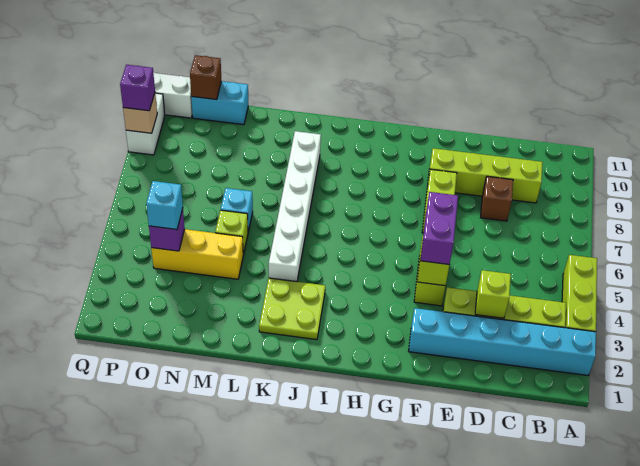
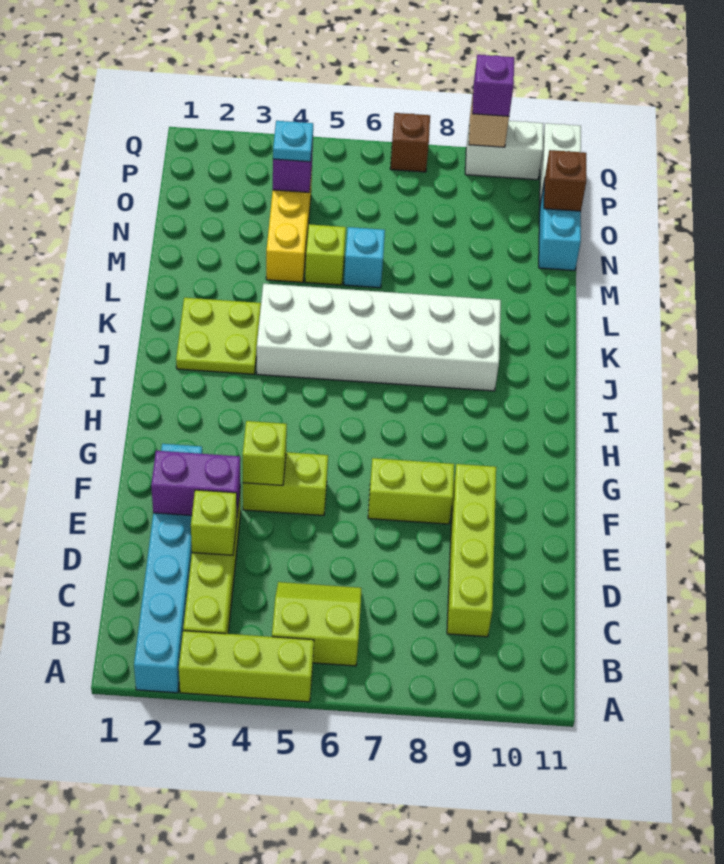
none -> lime 2x2 slope [272,582,361,666]
brown 1x1 brick [480,176,513,221] -> brown 1x1 brick moved to [390,113,430,172]
purple 1x2 brick [421,192,458,265] -> purple 1x2 brick moved to [151,451,241,515]
white 1x6 brick [269,131,321,282] -> white 2x6 brick [257,284,501,391]
cyan 1x1 brick [146,181,183,229] -> cyan 1x1 plate [273,121,313,162]

